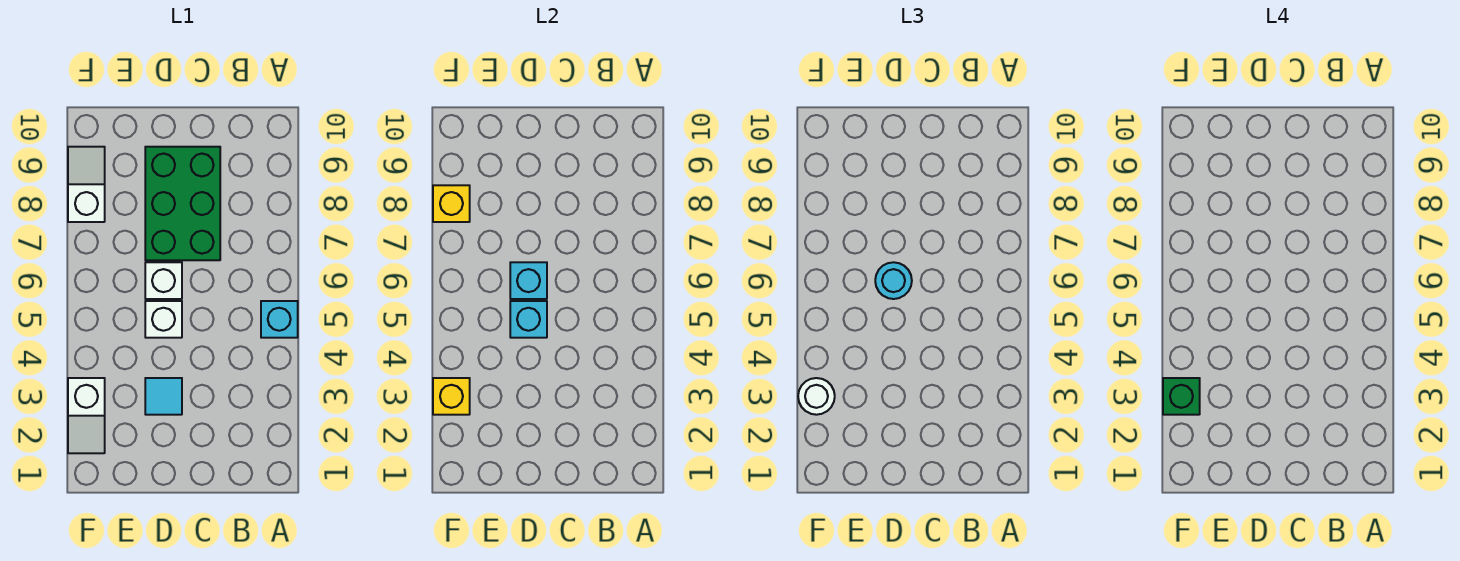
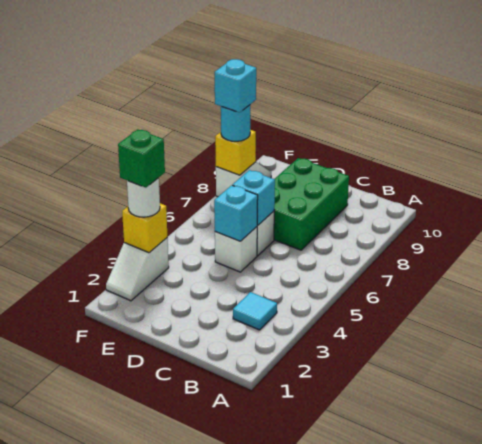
cyan 1x1 brick [261,301,298,338] -> cyan 1x1 brick moved to [215,59,256,113]
cyan 1x1 tile [145,378,182,415] -> cyan 1x1 tile moved to [233,292,277,330]
cyan 1x1 round brick [875,262,912,299] -> cyan 1x1 round brick moved to [221,105,250,141]

